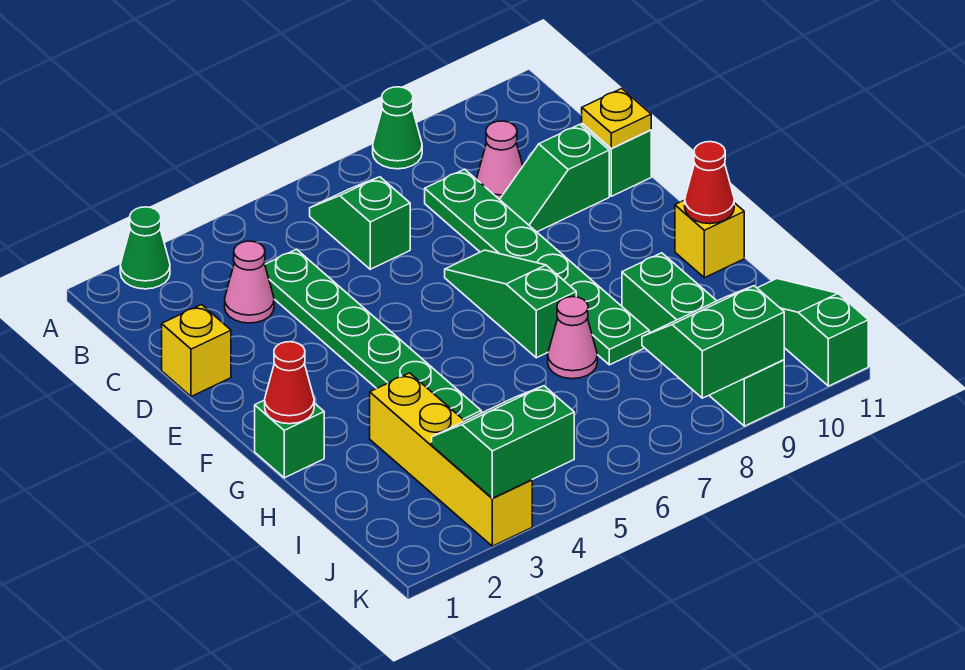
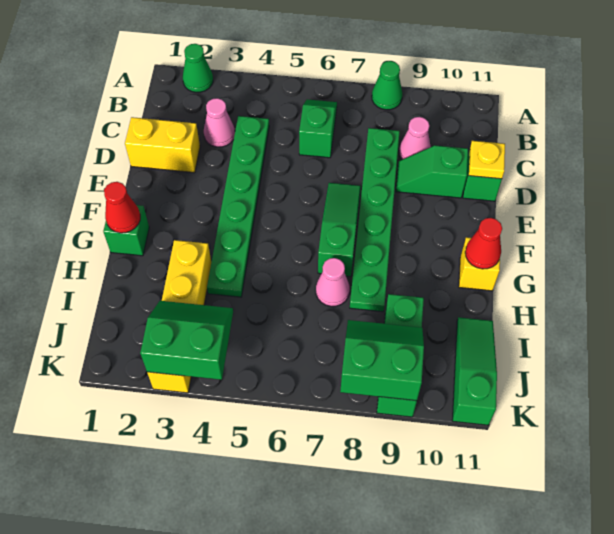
yellow 1x1 brick [162,305,231,397] -> yellow 1x2 brick [125,117,200,173]
green 1x4 brick [622,253,784,426] -> green 1x3 brick [377,294,424,417]

